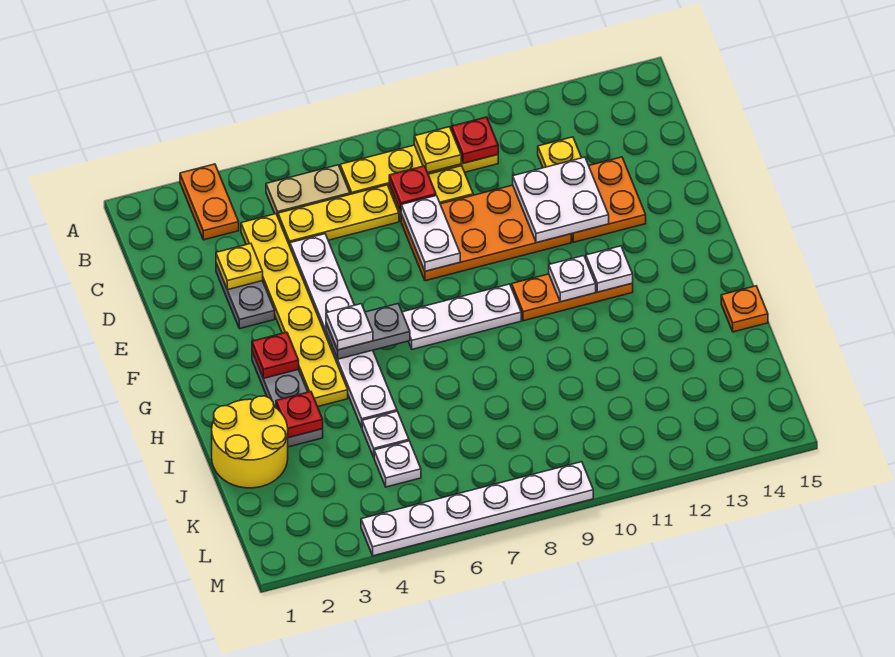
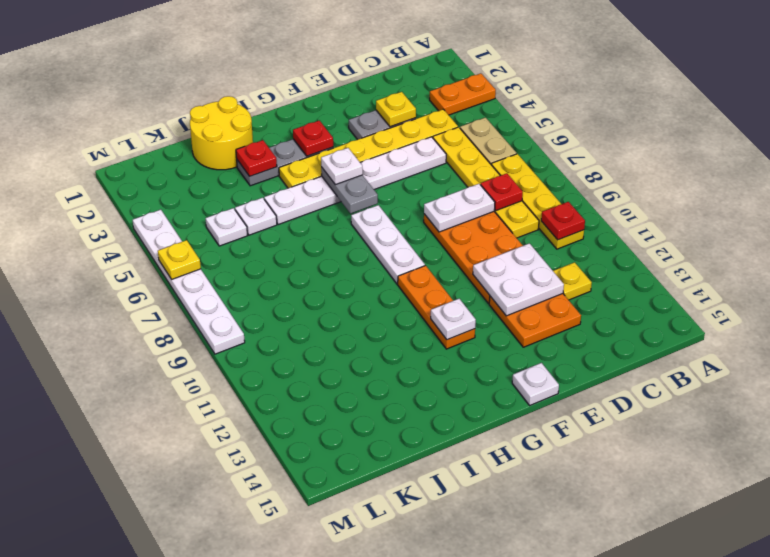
yellow 1x1 plate [414,127,461,173] -> yellow 1x1 plate moved to [158,240,201,279]
white 1x1 plate [549,256,596,302] -> white 1x1 plate moved to [512,363,559,405]
orange 1x1 plate [721,286,768,332] -> none

